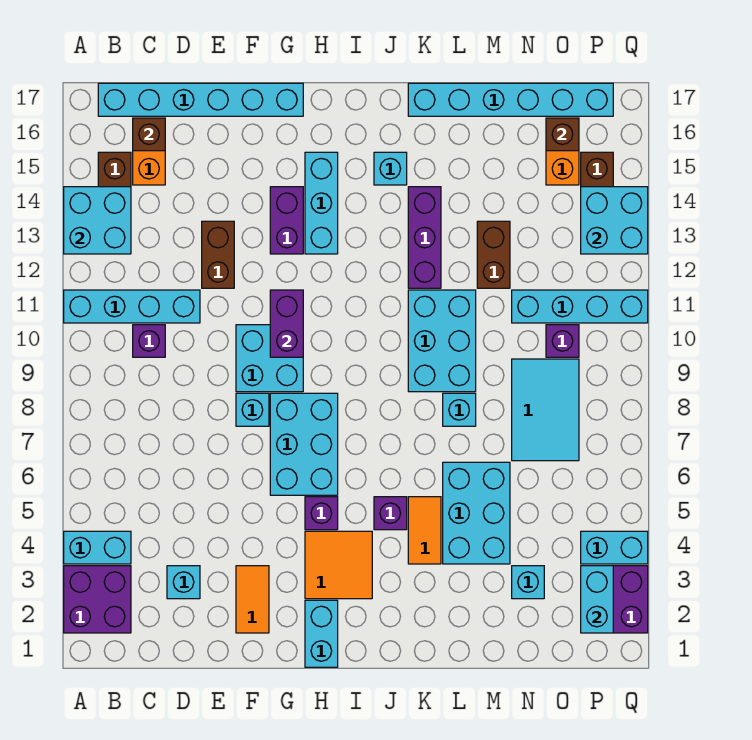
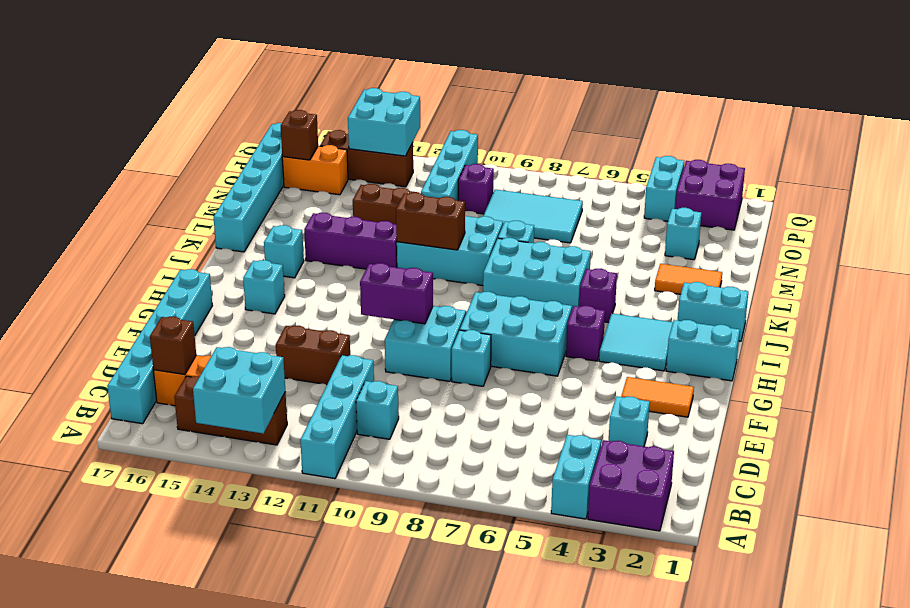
purple 1x1 brick [133,325,165,357] -> cyan 1x1 brick [356,381,399,439]
purple 1x2 brick [270,187,303,254] -> none
orange 2x2 tile [305,531,372,599] -> cyan 2x2 tile [599,314,673,371]
cyan 1x3 brick [305,152,338,254] -> cyan 1x1 brick [243,260,285,314]
orange 1x2 tile [408,497,441,564] -> orange 1x2 tile moved to [655,264,722,294]
none -> brown 1x2 brick [396,193,465,250]
cyan 2x3 brick [443,462,510,564] -> cyan 2x3 brick moved to [483,238,591,309]
cyan 1x2 brick [581,566,613,633] -> cyan 1x2 brick moved to [678,282,748,341]

